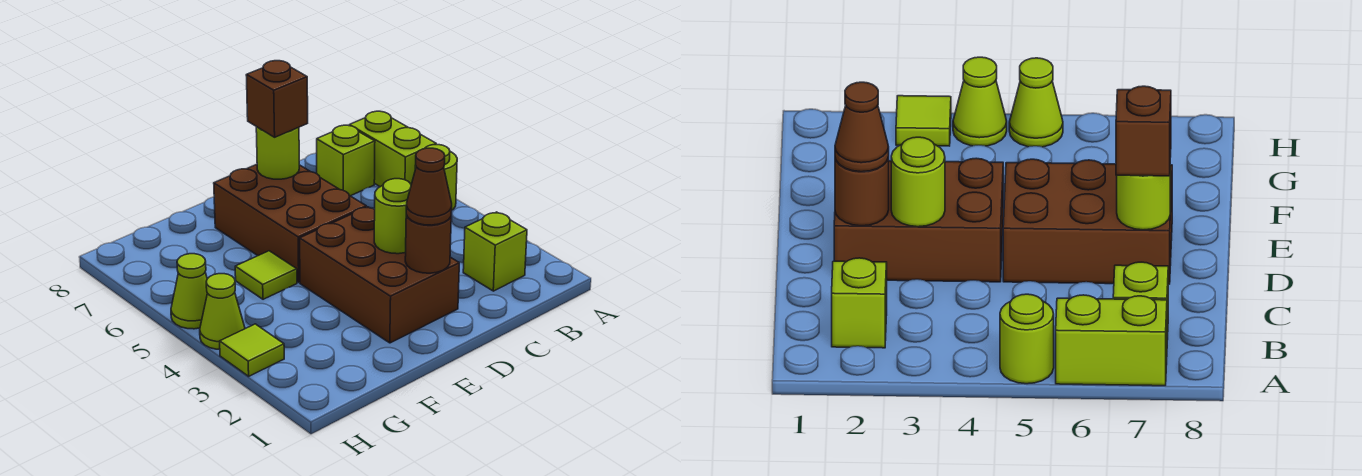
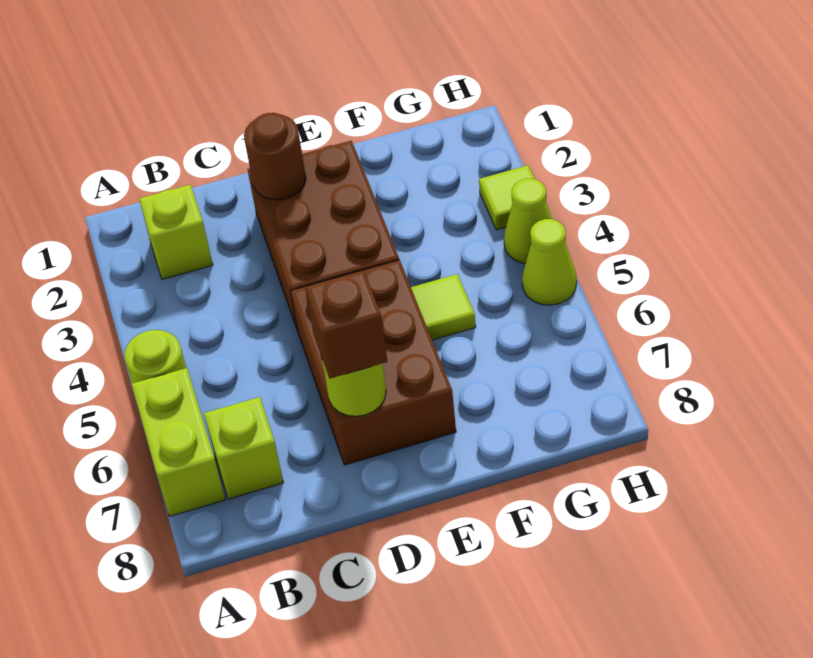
brown 1x1 cone [406,148,452,225] -> none
lime 1x1 round brick [374,179,411,254] -> none

